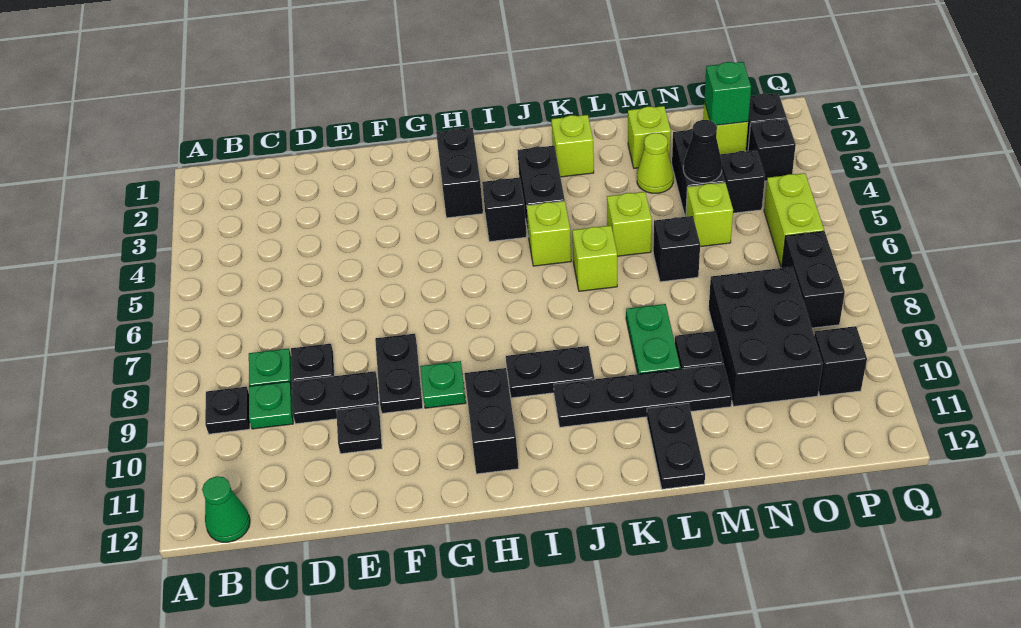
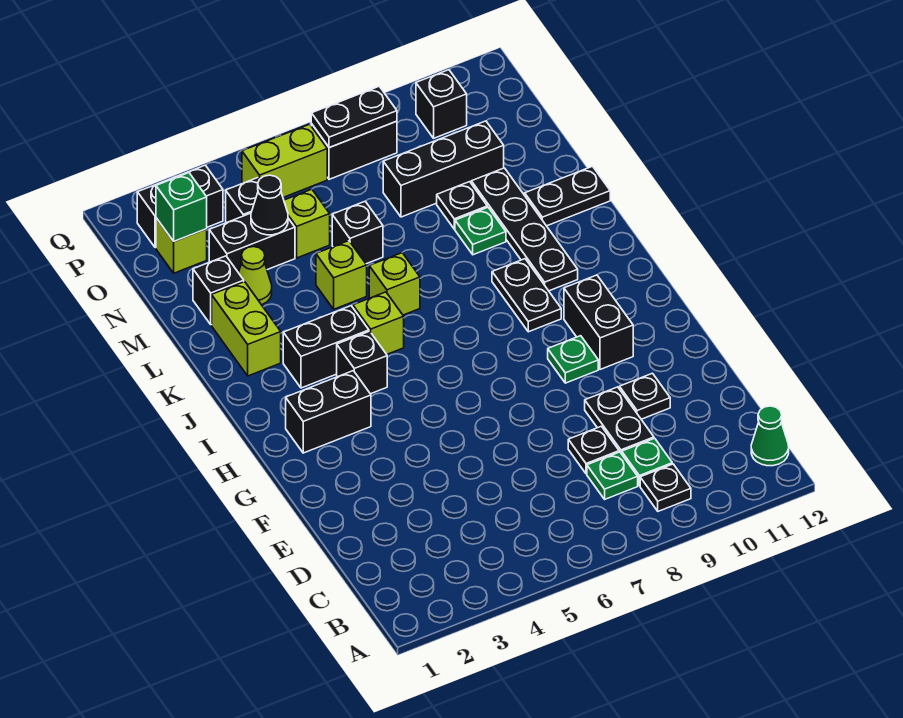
black 1x2 plate [375,334,423,413] -> black 1x2 plate moved to [311,86,397,148]
black 1x2 brick [464,368,519,474] -> black 1x2 brick turned to [564,275,633,369]
lime 1x1 brick [552,115,594,177] -> lime 1x2 brick [212,282,281,376]
green 1x2 plate [626,304,680,374] -> green 1x1 plate [455,207,506,255]
lime 1x1 brick [628,106,671,168] -> black 1x1 brick [193,256,244,325]
black 2x3 brick [709,267,823,406] -> black 1x3 brick [383,121,504,217]

